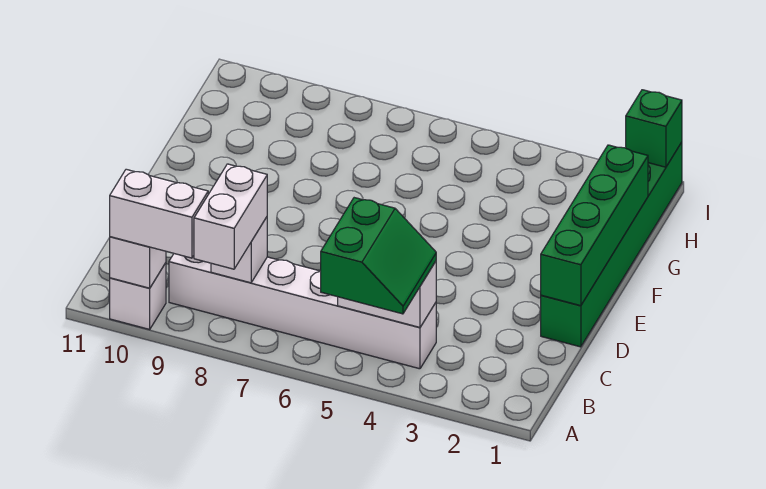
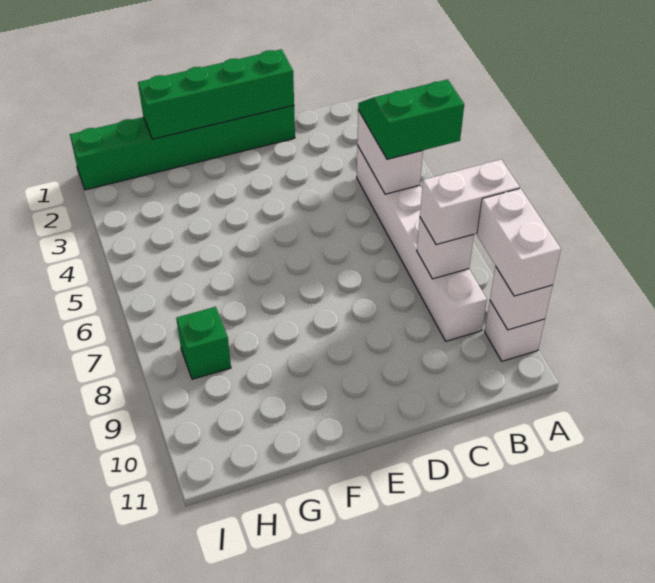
green 1x1 brick [626,90,682,167] -> green 1x1 brick moved to [176,307,231,379]

